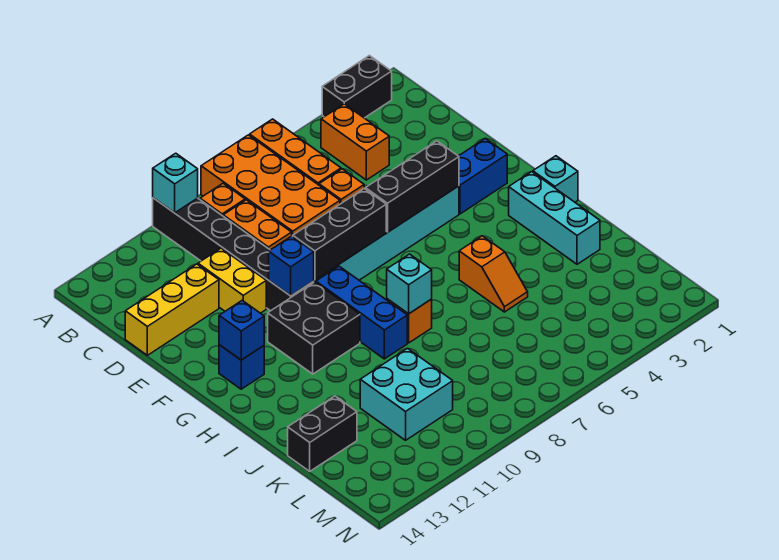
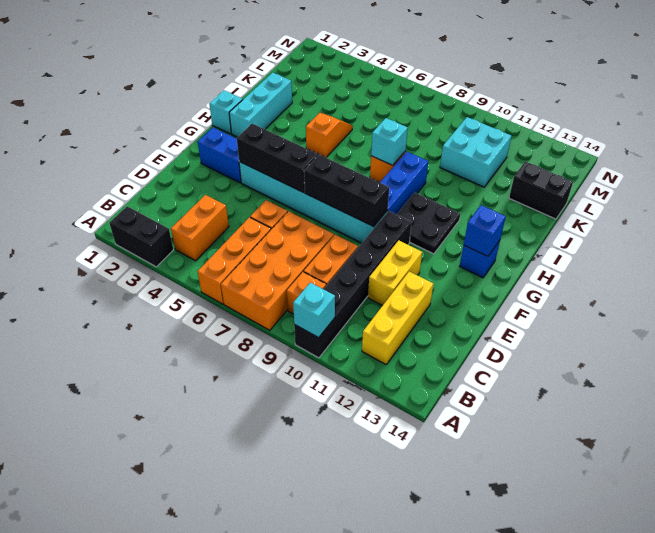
yellow 1x3 brick [125,264,219,355] -> yellow 1x3 brick turned to [362,272,433,364]
blue 1x1 brick [269,236,314,296] -> none
black 2x2 brick [268,282,360,374] -> black 2x2 plate [397,193,460,254]

